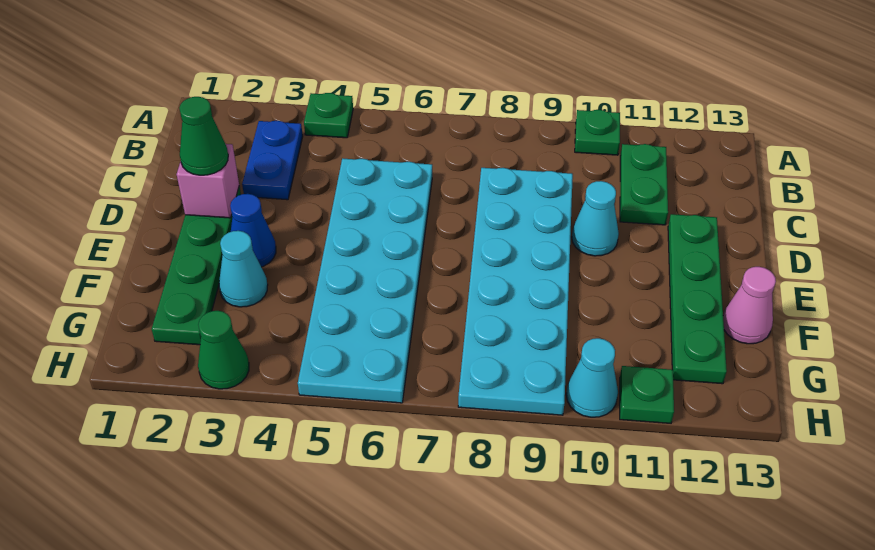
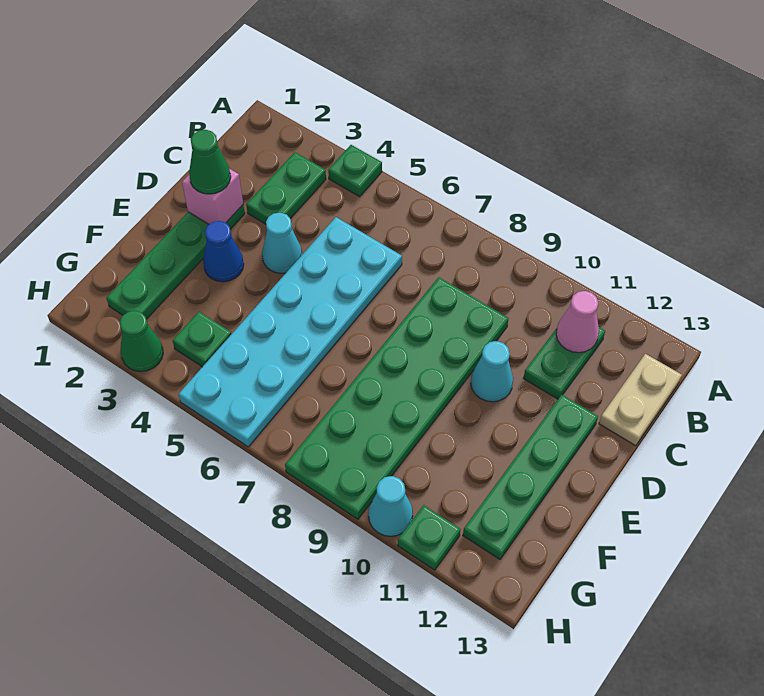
green 1x1 plate [575,110,620,155] -> green 1x1 plate moved to [173,312,231,367]
blue 1x2 plate [242,121,303,200] -> green 1x2 plate [246,152,326,224]
none -> tan 1x2 plate [599,354,682,446]
cyan 2x6 plate [458,168,573,415] -> green 2x6 plate [285,277,509,519]
cyan 1x1 cone [219,231,268,307] -> cyan 1x1 cone moved to [262,213,302,273]
pink 1x1 cone [723,267,776,344] -> pink 1x1 cone moved to [556,291,599,353]

